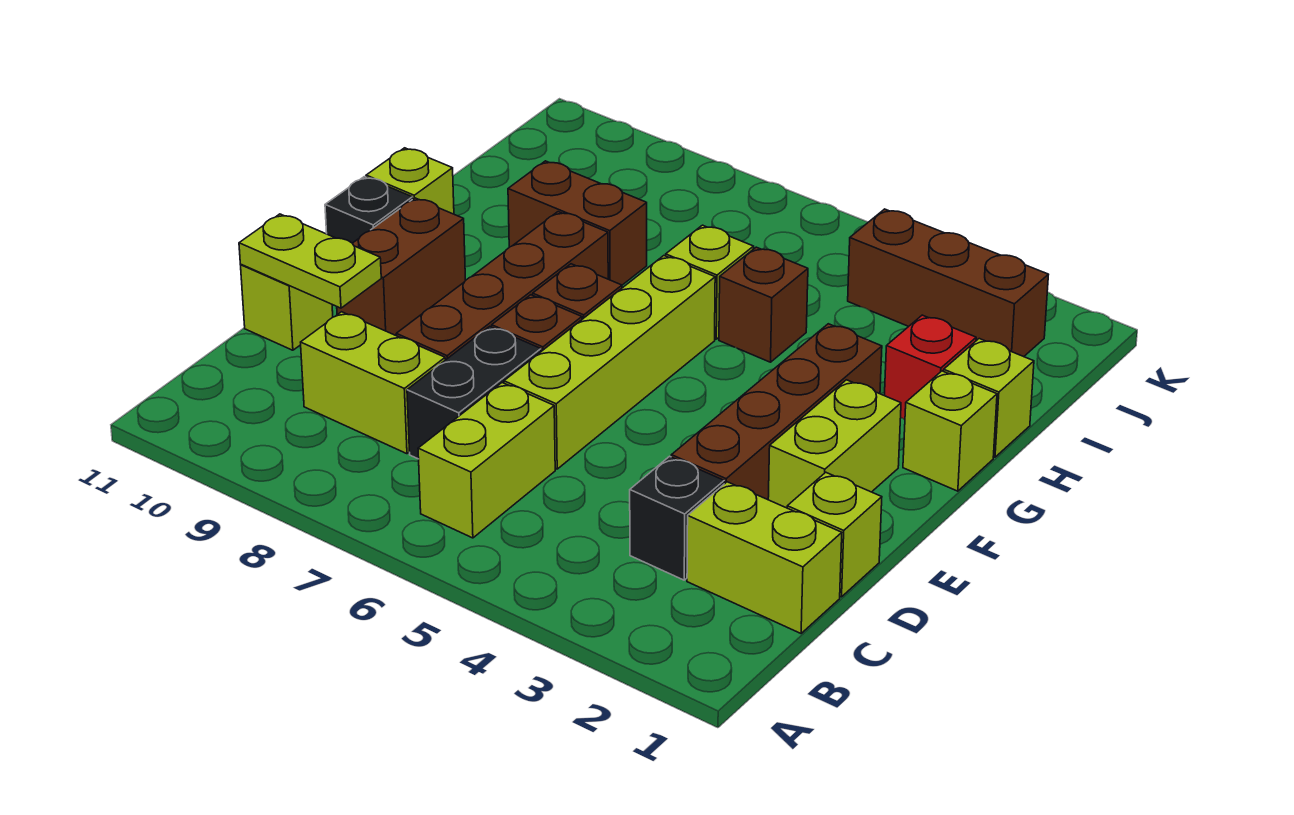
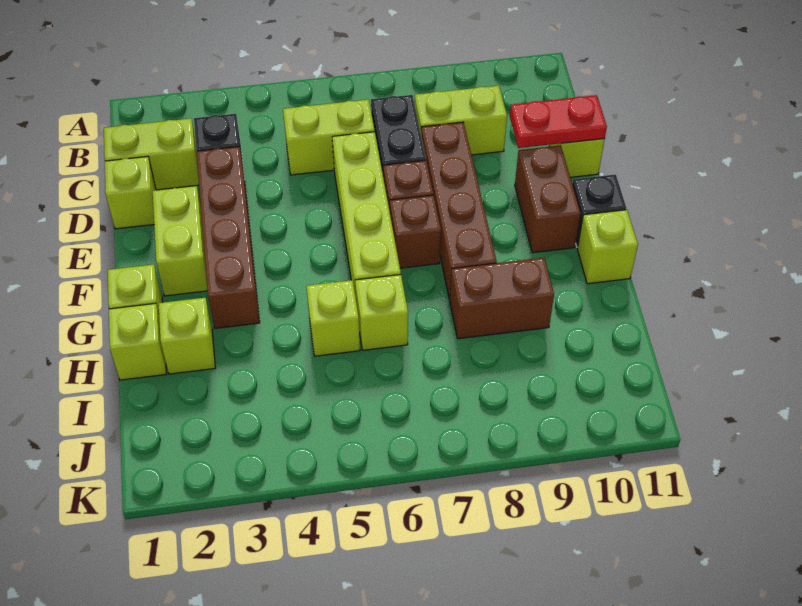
lime 1x2 brick [418,383,555,538] -> lime 1x2 brick turned to [283,99,375,175]
lime 1x2 plate [239,214,381,308] -> red 1x2 plate [510,95,607,148]
red 1x1 brick [884,315,976,419] -> lime 1x1 brick [159,298,215,374]
brown 1x1 brick [719,247,808,362] -> lime 1x1 brick [306,280,360,356]
brown 1x3 brick [848,209,1048,357] -> none

